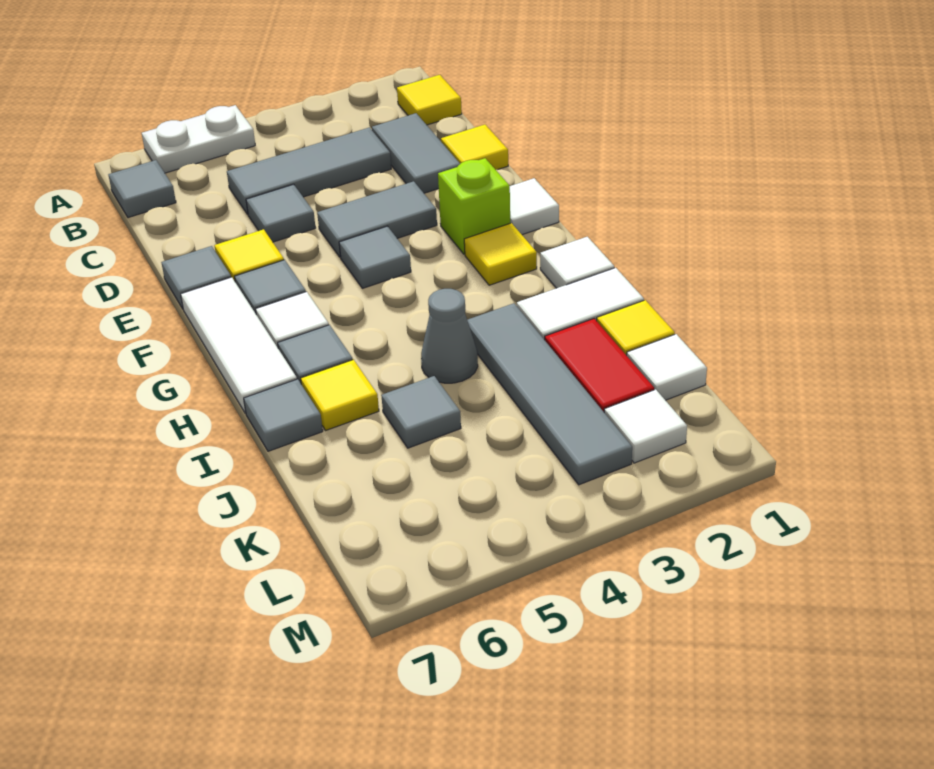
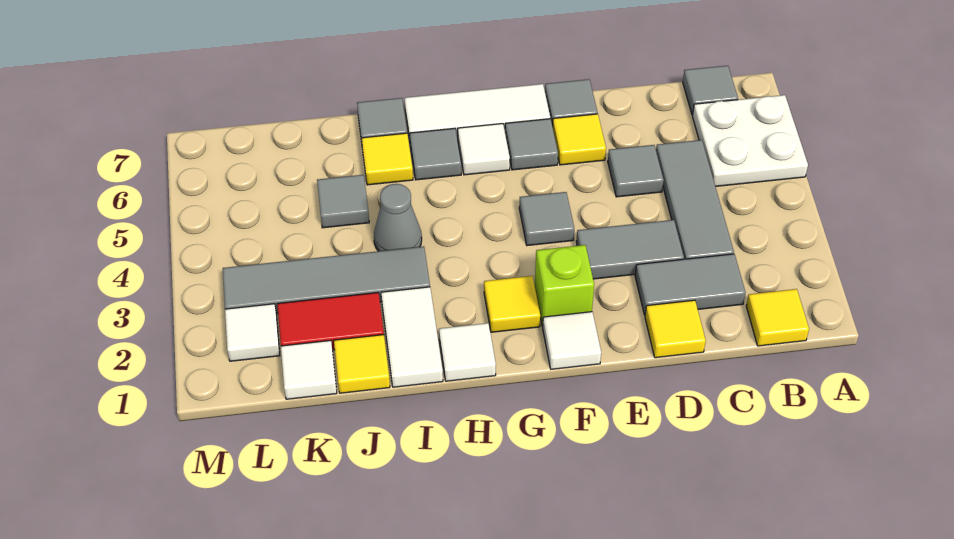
white 1x2 plate [142,105,255,173] -> white 2x2 plate [692,95,808,186]
grey 1x2 tile [317,181,437,257] -> grey 1x2 tile turned to [576,220,684,279]

